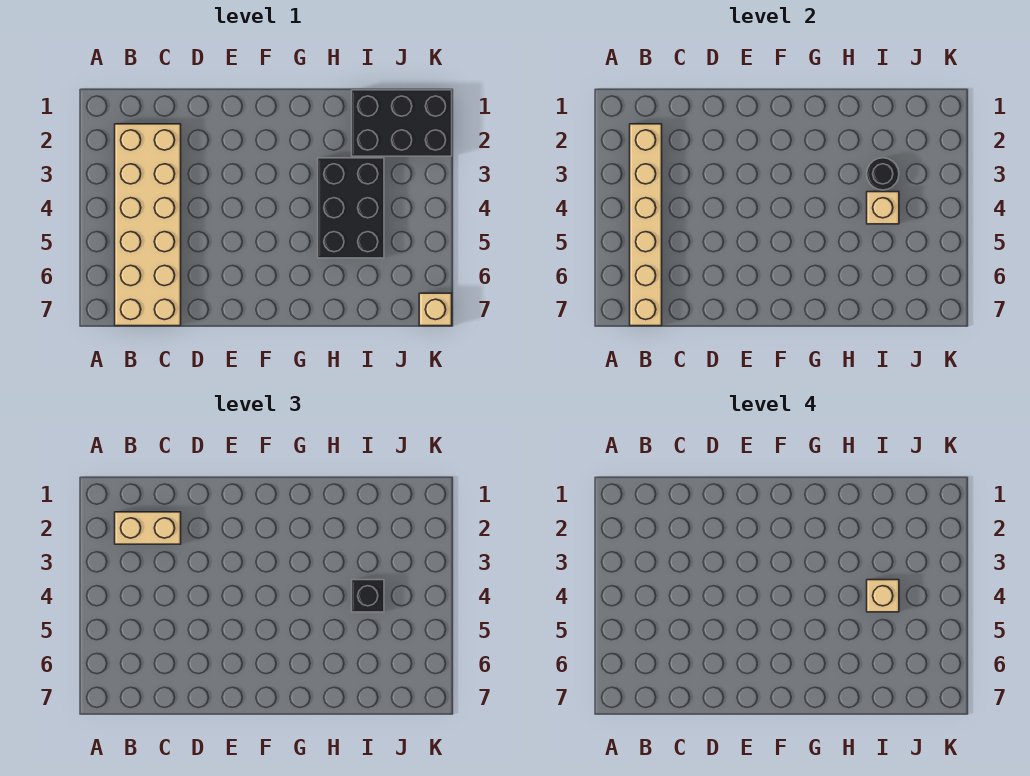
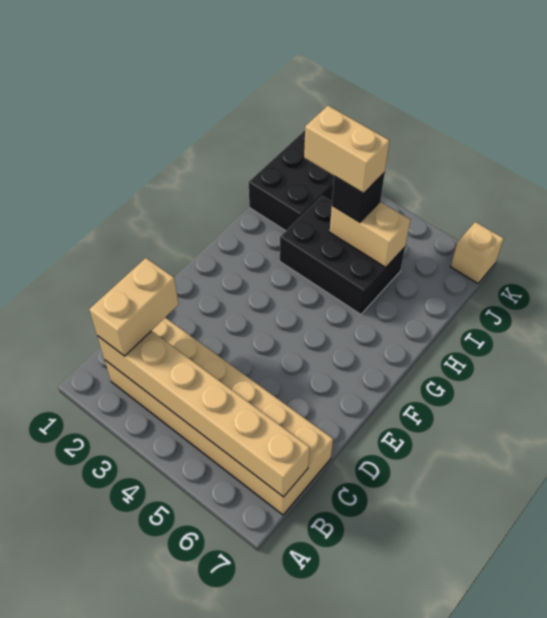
black 1x1 round brick [867,158,899,190] -> none
tan 1x1 brick [867,192,899,224] -> tan 1x2 brick [330,202,410,267]
tan 1x1 brick [867,580,899,612] -> tan 1x2 brick [304,106,389,193]

